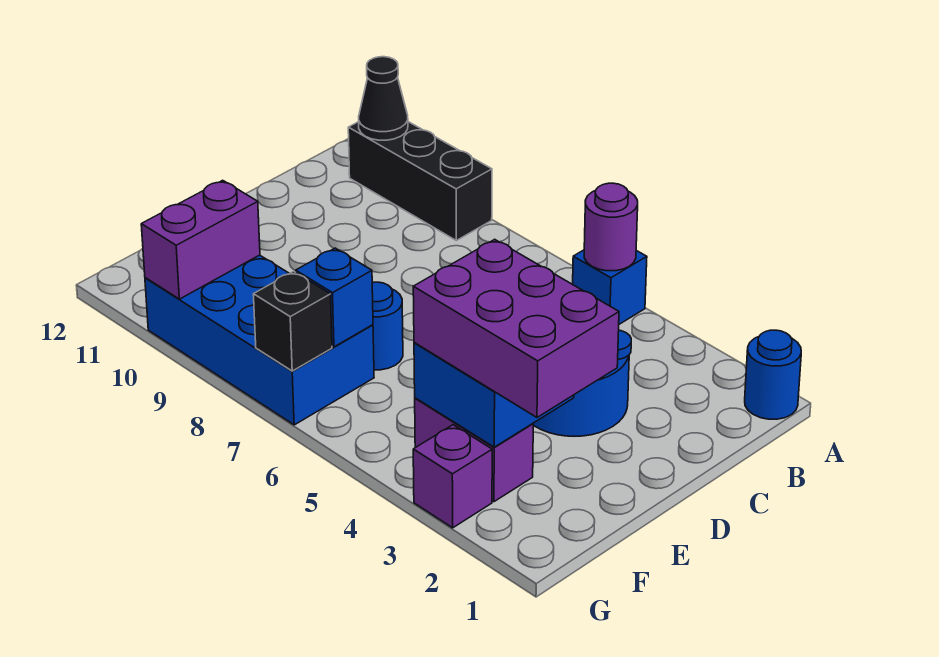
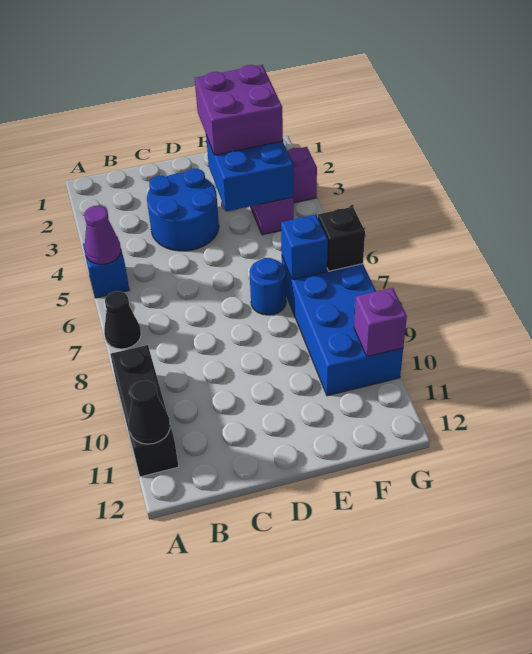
blue 1x1 round brick [745,330,801,419] -> none
purple 1x1 round brick [584,183,638,271] -> purple 1x1 cone [84,206,121,264]
none -> black 1x1 cone [104,291,141,349]
purple 2x3 brick [413,239,619,417] -> purple 2x2 brick [195,65,283,155]
purple 1x2 brick [141,180,260,299] -> purple 1x1 brick [354,288,407,357]

